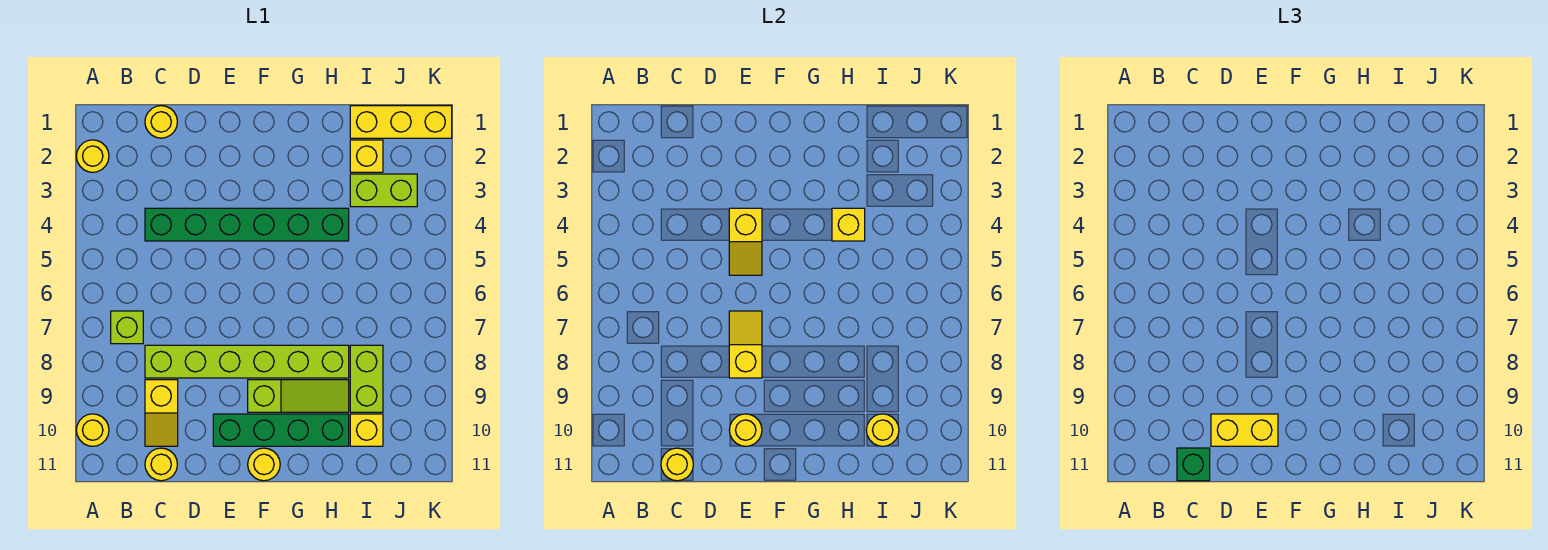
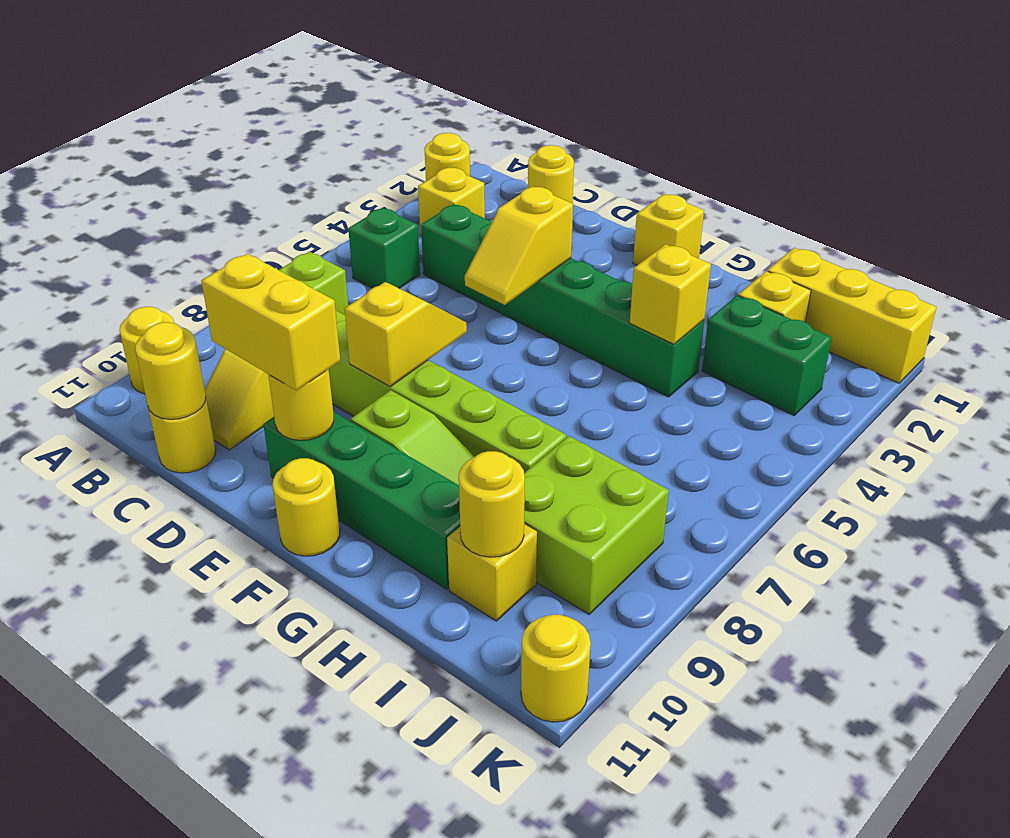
none -> yellow 1x1 brick [418,167,485,236]
green 1x1 brick [1177,448,1210,481] -> green 1x1 brick moved to [348,208,420,288]
none -> yellow 1x1 brick [633,194,704,265]
lime 1x2 brick [350,174,417,207] -> green 1x2 brick [702,295,832,415]
lime 1x2 brick [350,345,383,412] -> lime 2x2 brick [524,436,669,614]
none -> yellow 1x1 round brick [521,615,591,722]

